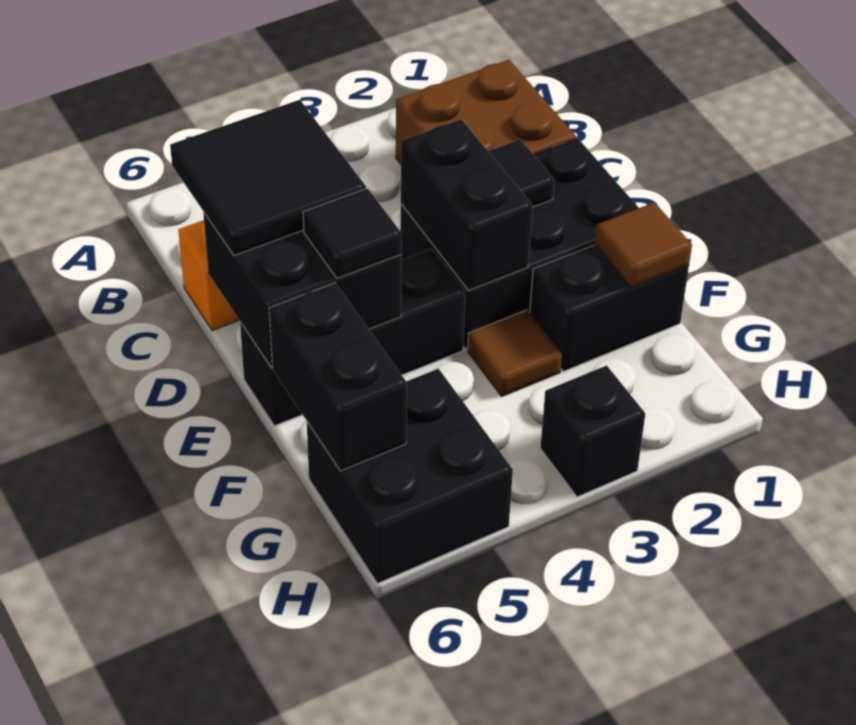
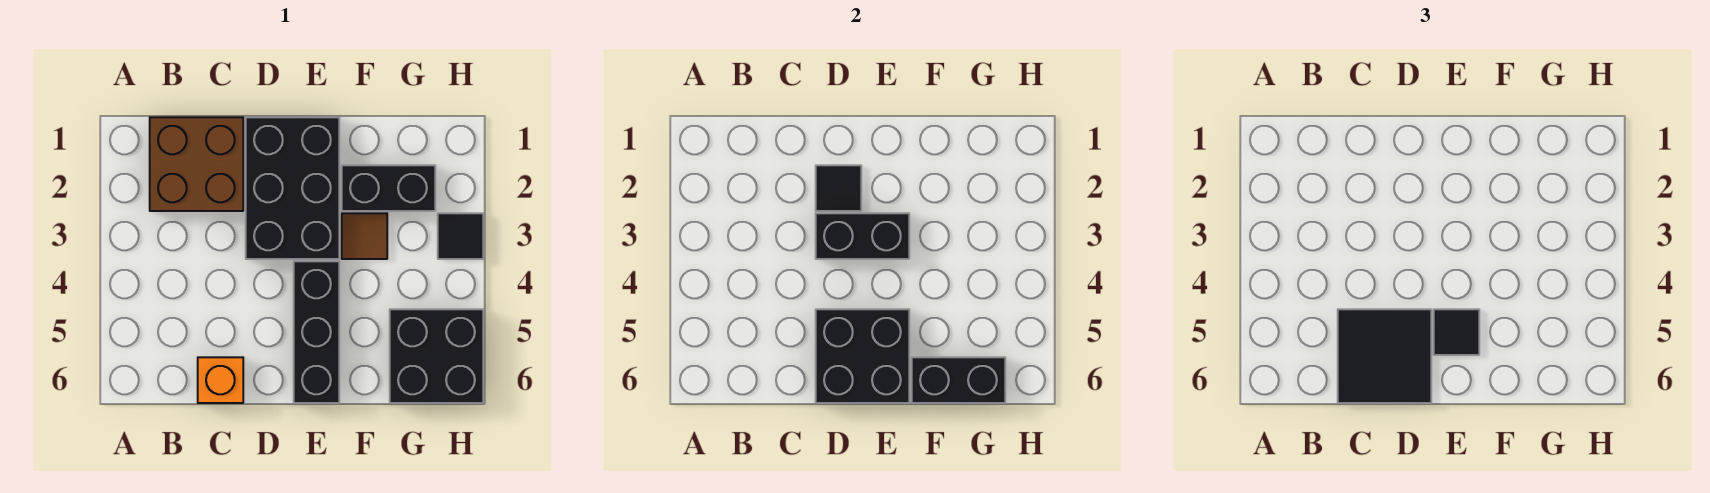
black 1x2 brick [530,245,689,371] -> black 1x2 brick turned to [342,165,435,211]
brown 1x1 tile [595,202,692,287] -> none
black 1x1 brick [540,365,645,497] -> black 1x1 tile [438,213,483,259]

